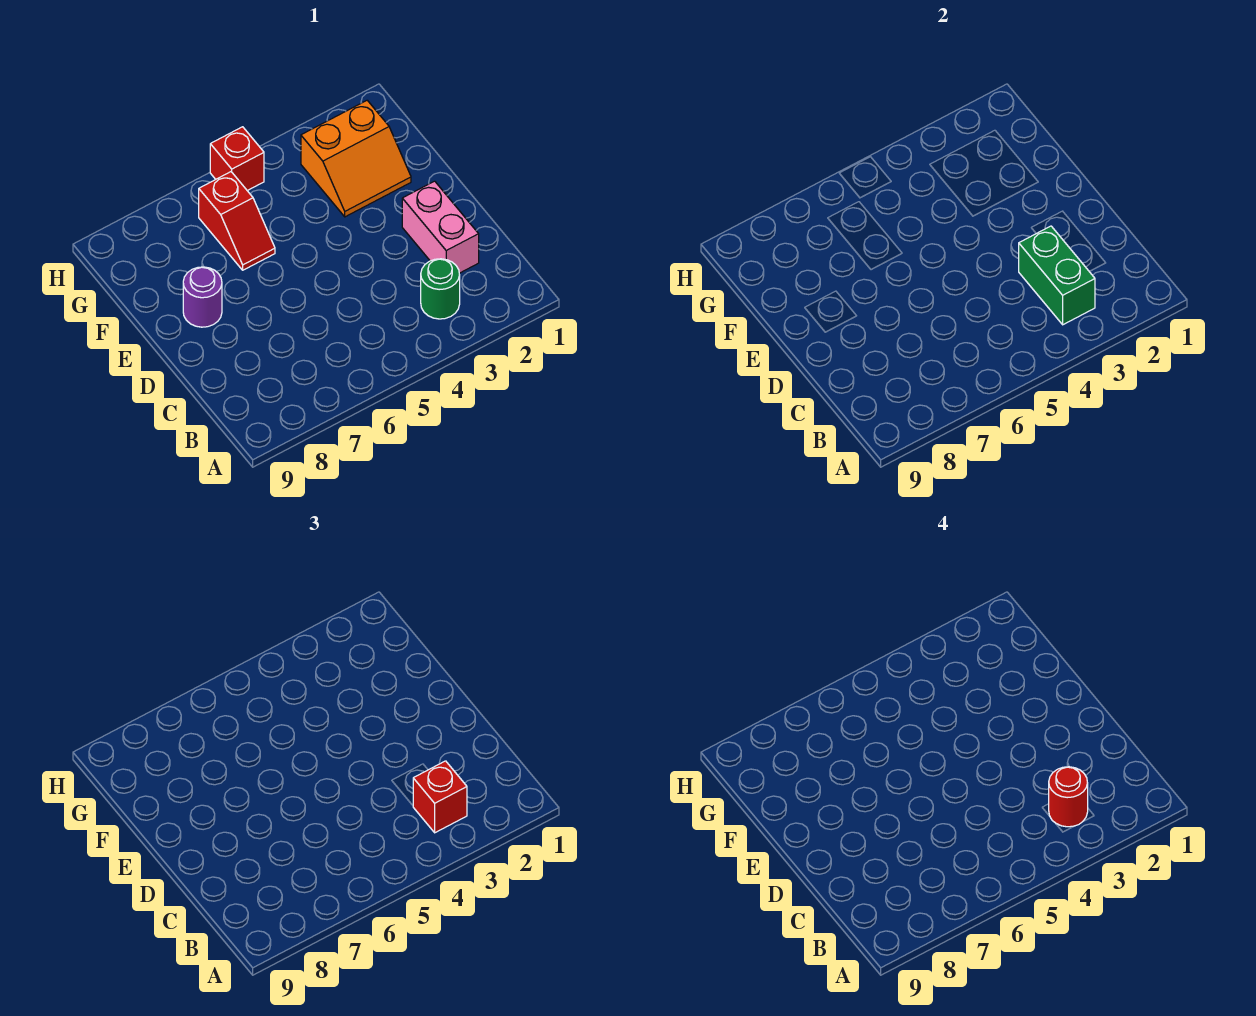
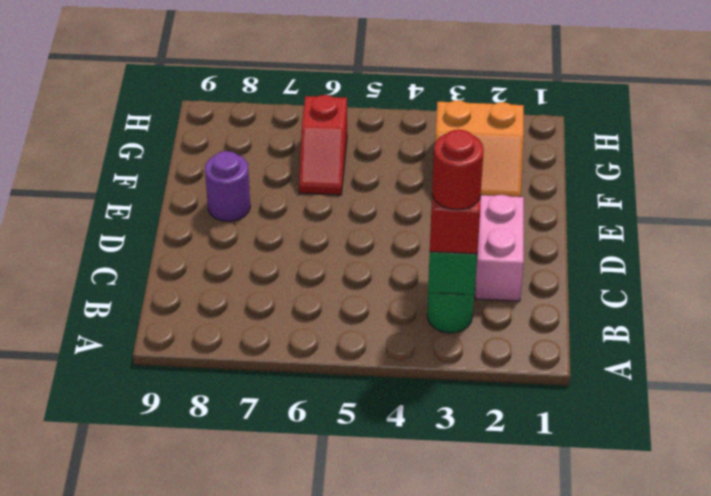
red 1x1 brick [210,127,264,191] -> none

